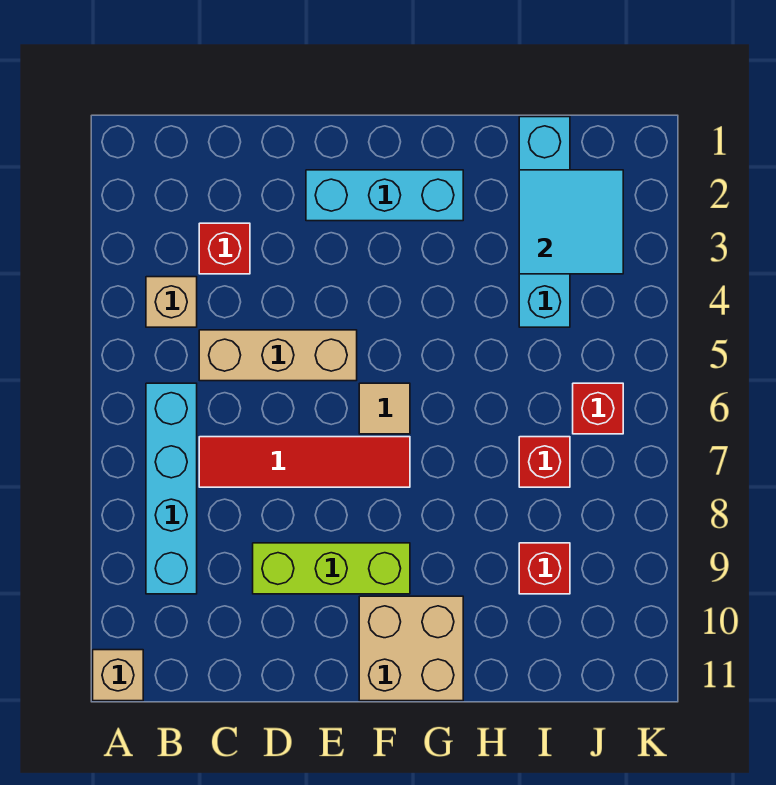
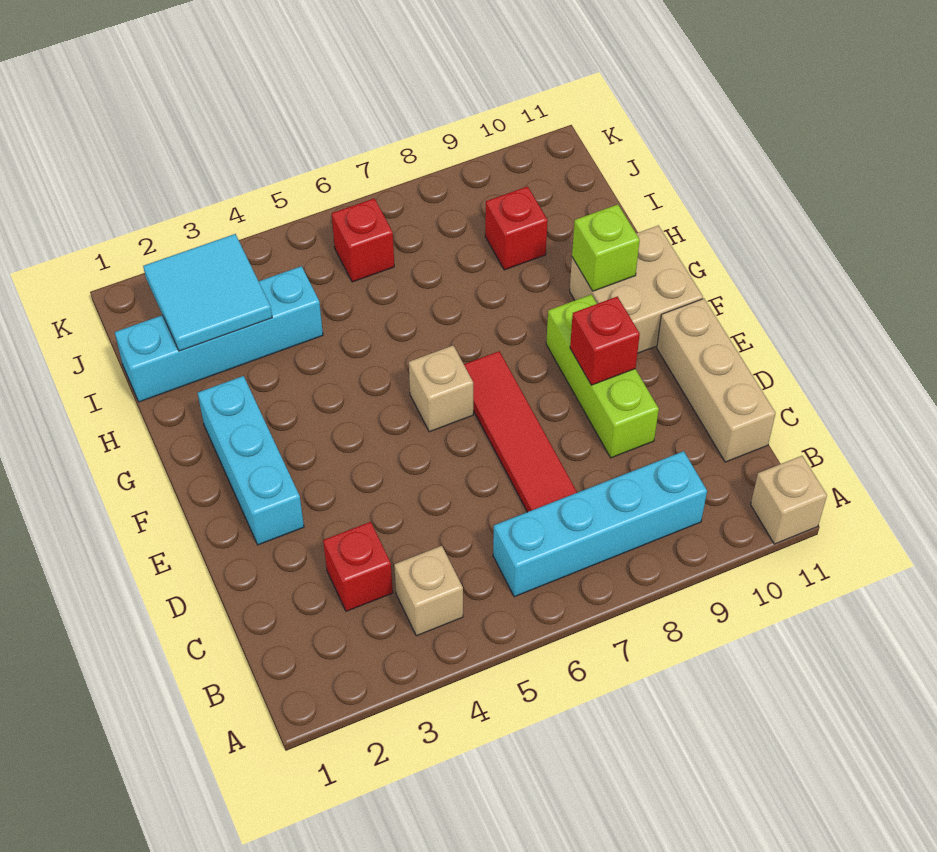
tan 1x3 brick [199,330,357,381] -> tan 1x3 brick moved to [657,299,776,462]
tan 1x1 tile [359,383,410,434] -> tan 1x1 brick [409,345,473,432]
none -> lime 1x1 brick [572,204,640,291]
red 1x1 brick [519,437,570,487] -> red 1x1 brick moved to [570,296,640,385]

